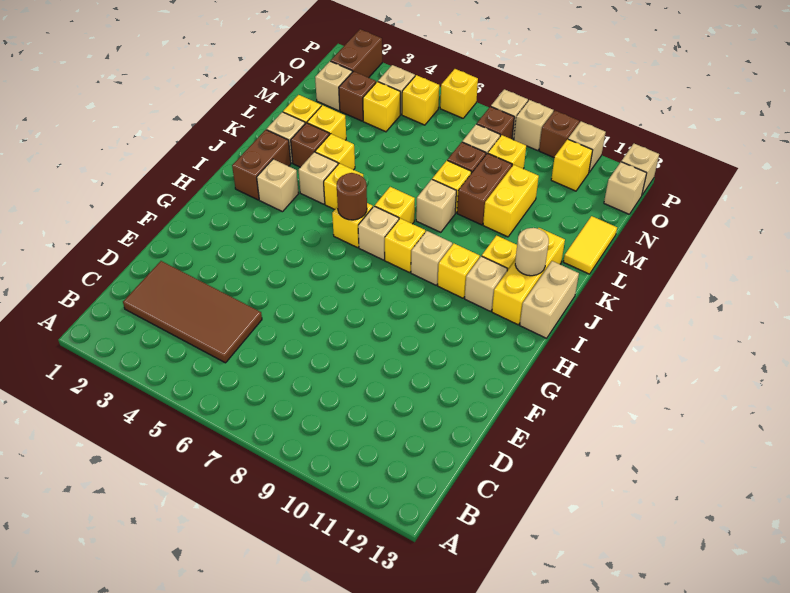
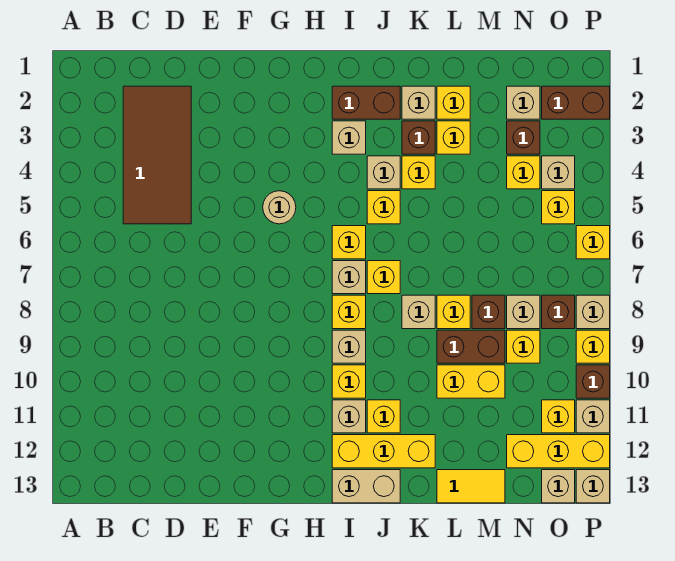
brown 1x1 round brick [337,173,367,220] -> none
tan 1x1 round brick [515,228,549,276] -> tan 1x1 round brick moved to [263,191,296,224]
none -> yellow 1x3 brick [507,435,610,468]
tan 1x1 brick [514,100,554,151] -> yellow 1x1 brick [576,330,610,363]

